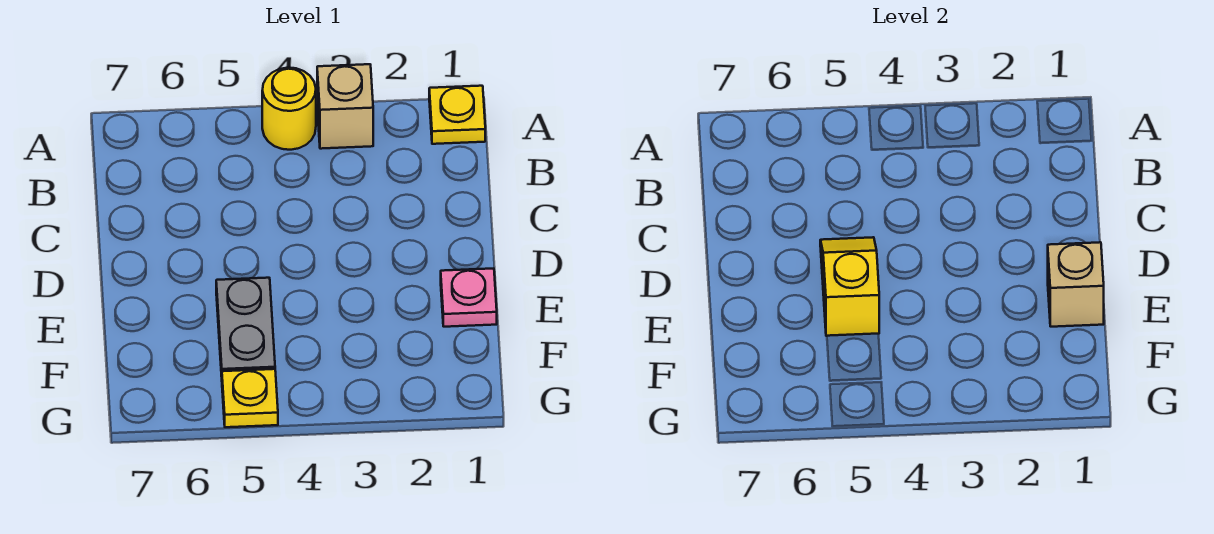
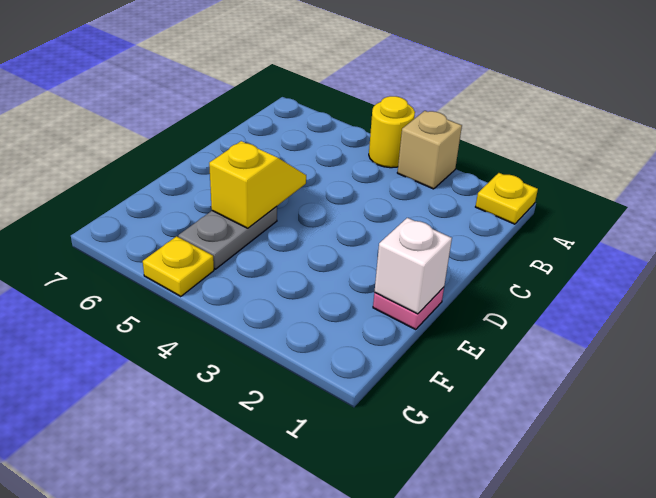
tan 1x1 brick [1048,242,1104,327] -> white 1x1 brick [374,218,452,314]

